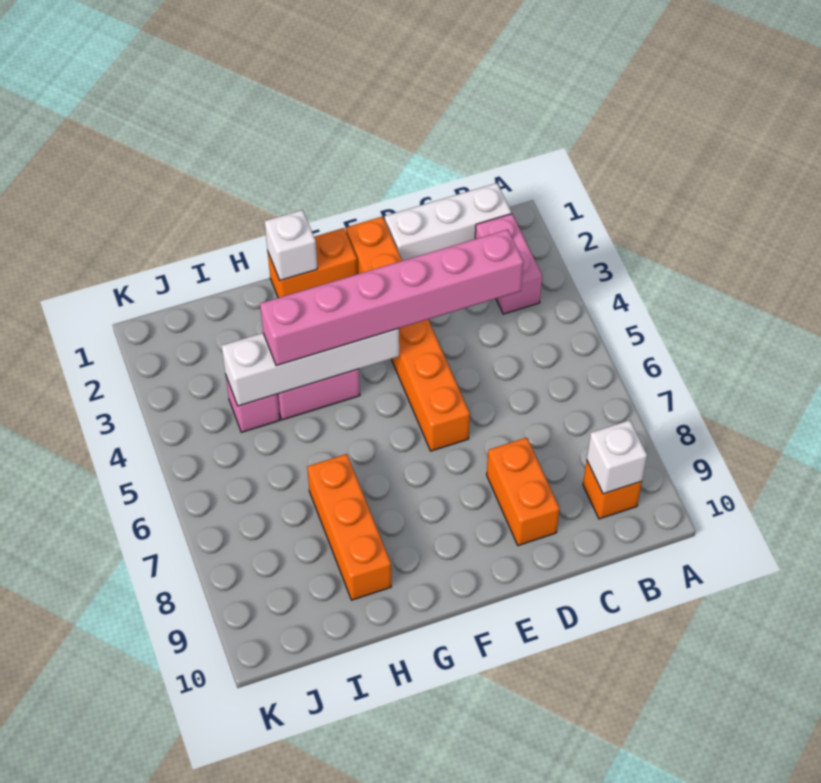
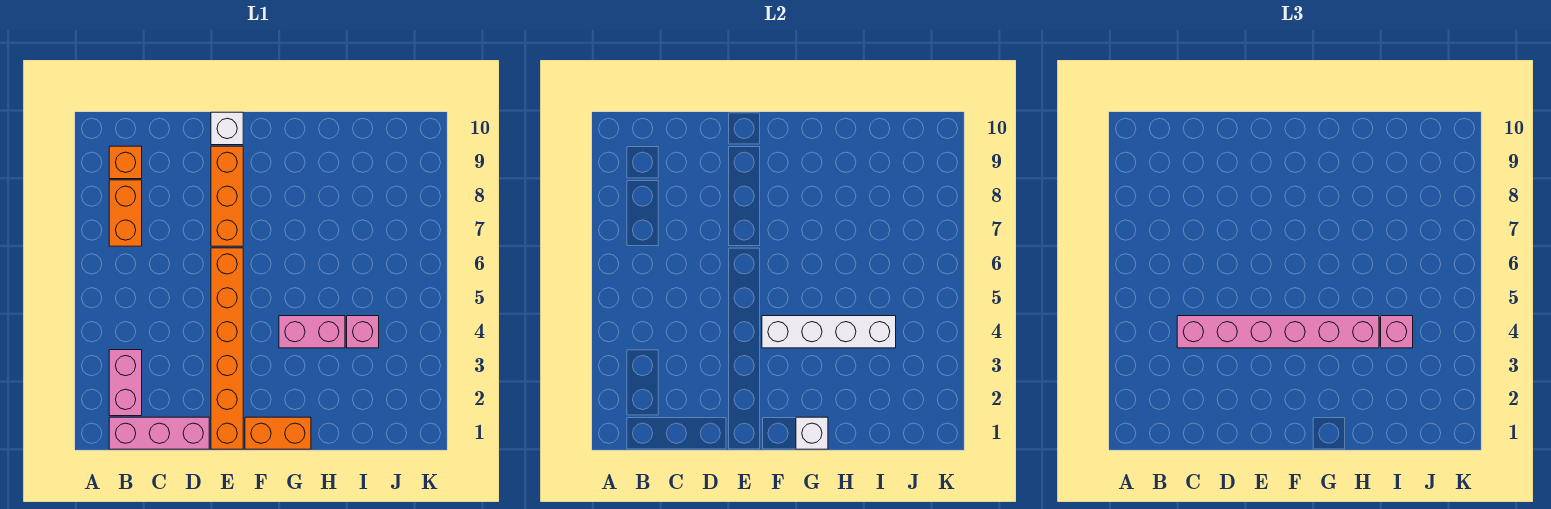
white 1x3 brick [385,183,512,261] -> pink 1x3 brick [109,417,209,449]
white 1x1 brick [587,420,647,494] -> white 1x1 brick moved to [211,112,243,145]
orange 1x2 brick [487,438,560,545] -> orange 1x2 brick moved to [109,180,142,246]
orange 1x3 brick [307,454,391,600] -> orange 1x3 brick moved to [211,146,243,246]
none -> pink 1x1 brick [1381,316,1413,348]

